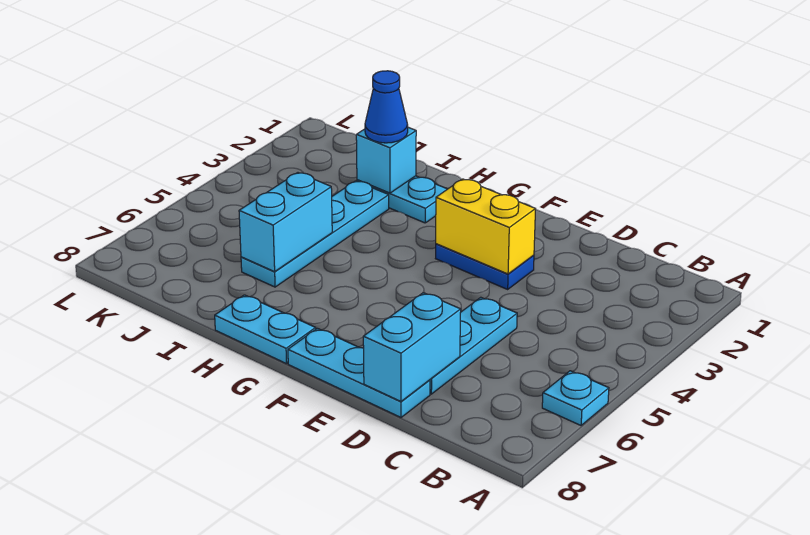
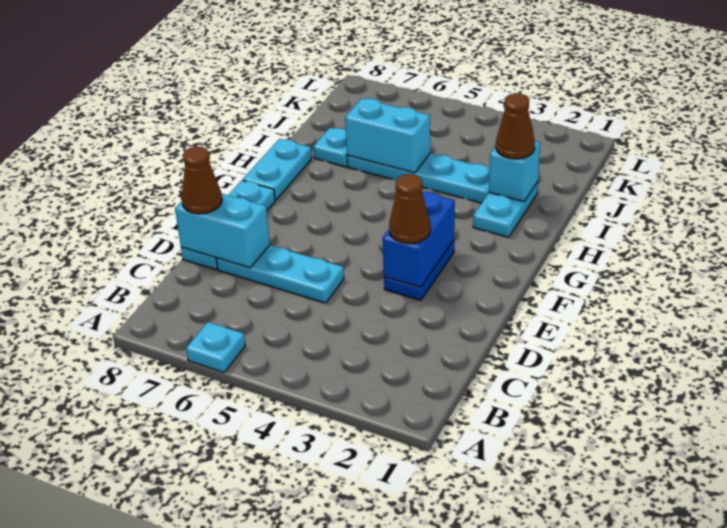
none -> brown 1x1 cone [181,147,222,214]
yellow 1x2 brick [436,179,536,274] -> blue 1x2 brick [382,192,455,287]
none -> brown 1x1 cone [389,174,430,244]
blue 1x1 cone [365,71,408,143] -> brown 1x1 cone [496,93,535,159]
none -> cyan 1x1 plate [313,128,348,167]

